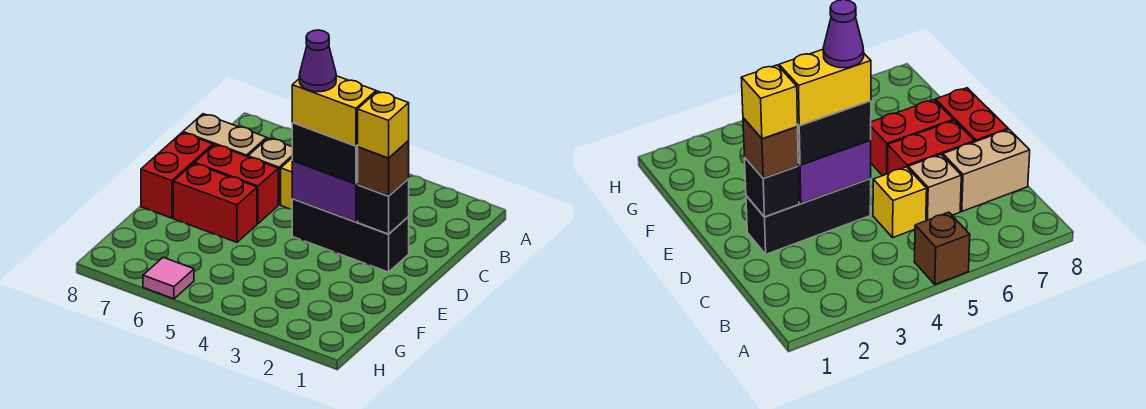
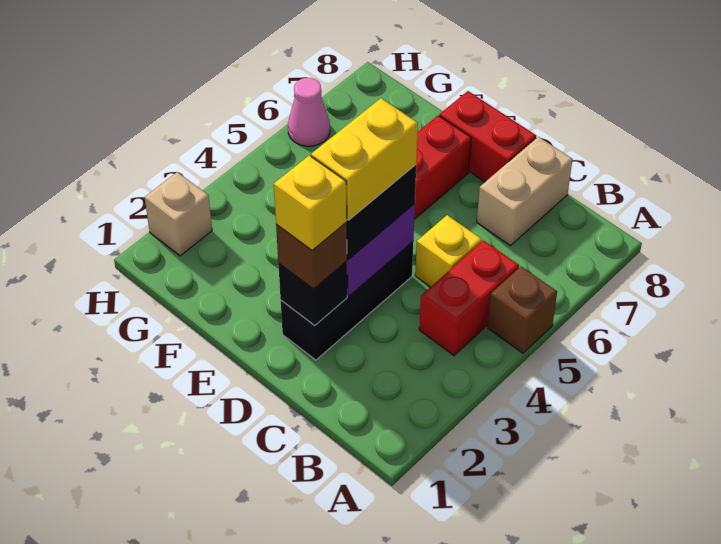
tan 1x1 brick [248,138,292,205] -> tan 1x1 brick moved to [145,172,212,256]
purple 1x1 cone [299,30,336,92] -> none
red 1x2 brick [195,145,278,224] -> red 1x2 brick moved to [419,240,519,356]
pink 1x1 tile [143,257,194,299] -> pink 1x1 cone [288,78,330,146]

